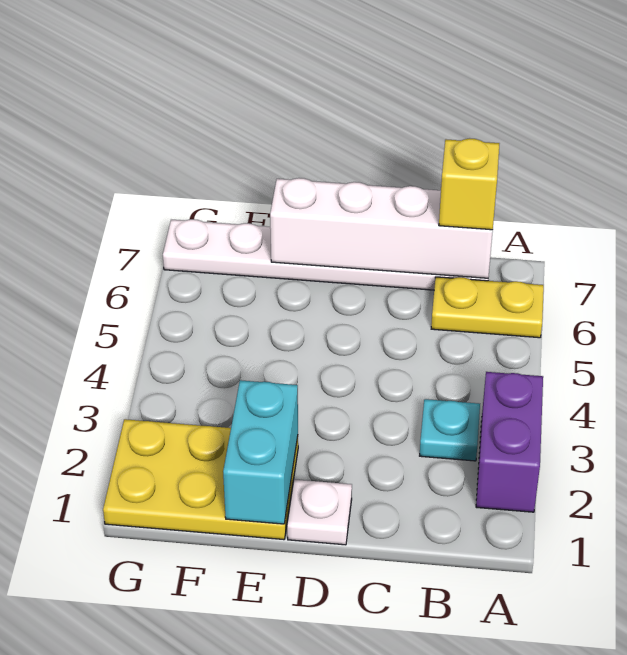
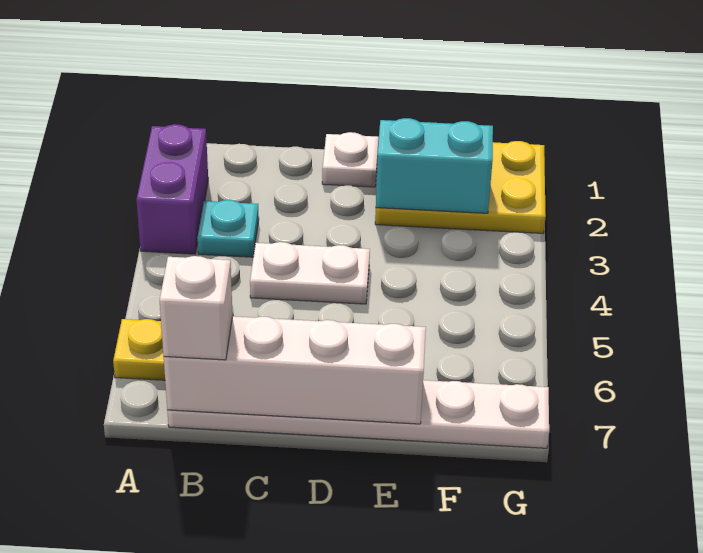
yellow 1x1 brick [439,138,499,230] -> white 1x1 brick [160,256,233,360]
none -> white 1x2 plate [250,242,370,304]
cyan 1x2 brick [223,380,298,524] -> cyan 1x2 brick turned to [376,118,493,213]

